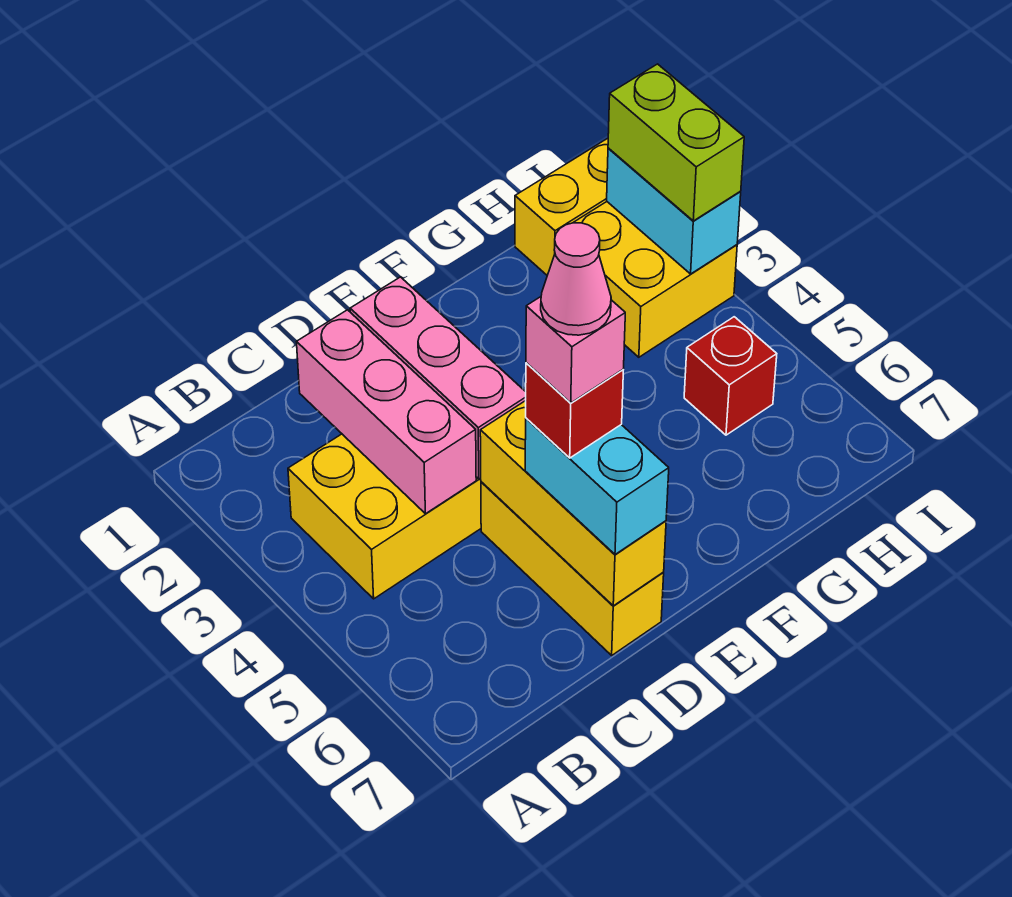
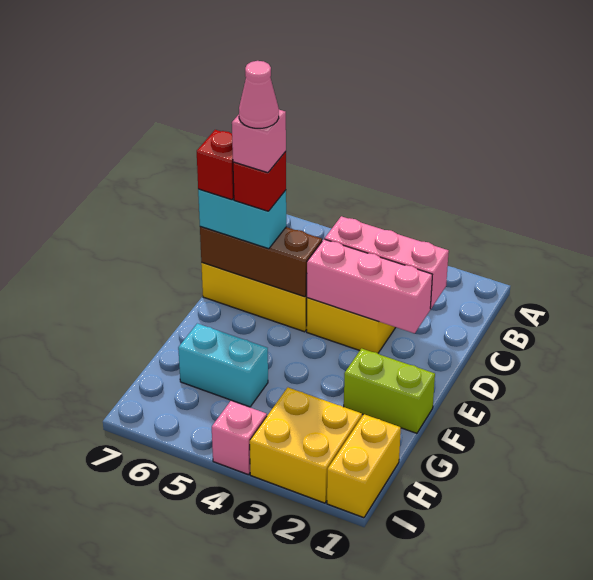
yellow 1x3 brick [480,401,666,606] -> brown 1x3 brick [200,227,322,297]
red 1x1 brick [684,317,777,435] -> red 1x1 brick moved to [197,130,234,200]
cyan 1x2 brick [607,148,741,274] -> cyan 1x2 brick moved to [178,323,268,407]
lime 1x2 brick [608,64,744,221] -> lime 1x2 brick moved to [344,348,435,433]
none -> pink 1x1 brick [212,401,267,475]

